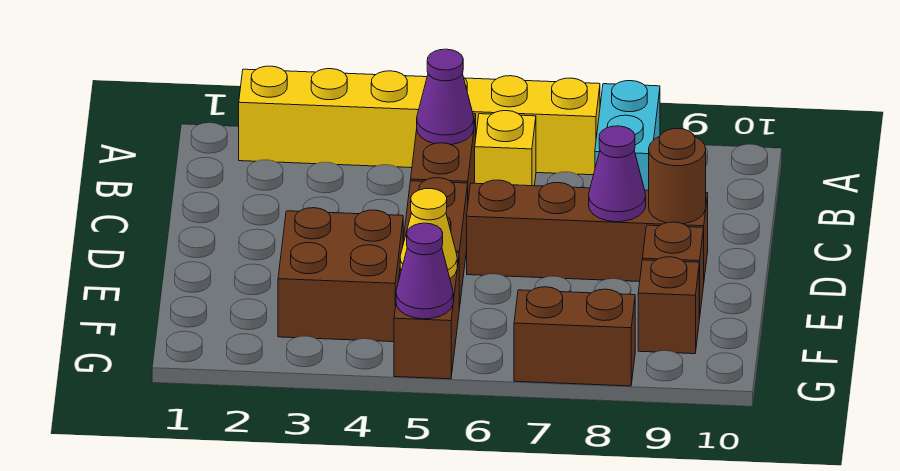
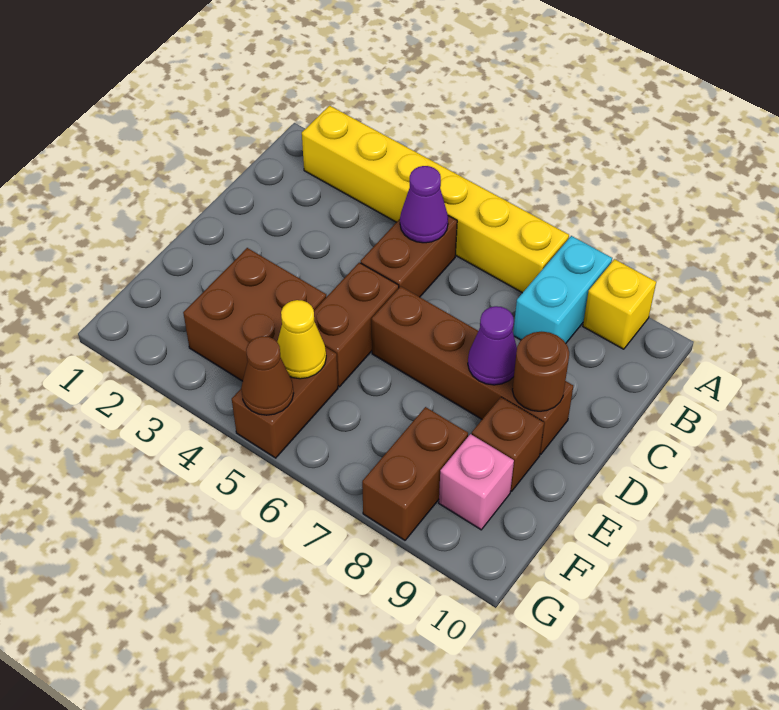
yellow 1x1 brick [475,111,536,186] -> yellow 1x1 brick moved to [583,259,656,349]
brown 1x1 brick [638,257,699,354] -> pink 1x1 brick [439,434,514,530]
purple 1x1 cone [396,223,453,319] -> brown 1x1 cone [241,336,294,415]
brown 1x2 brick [514,287,635,386] -> brown 1x2 brick turned to [362,407,468,540]

